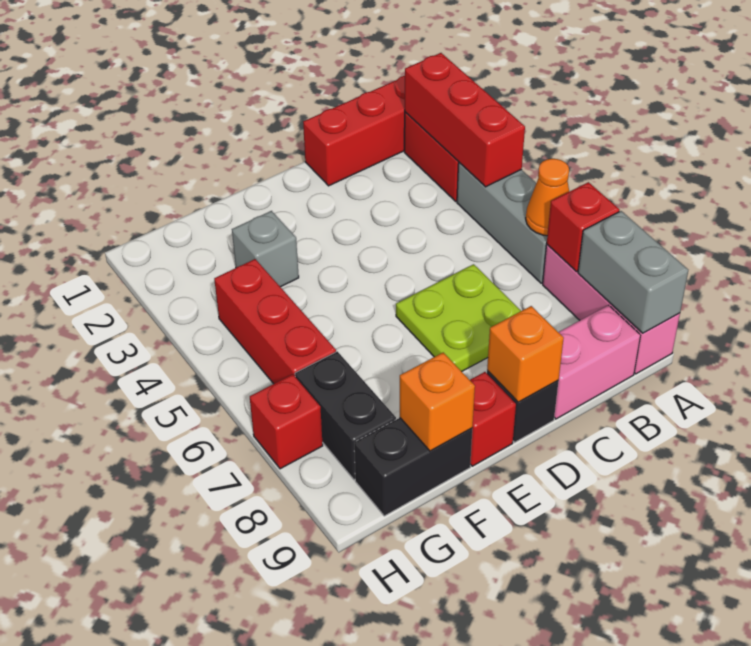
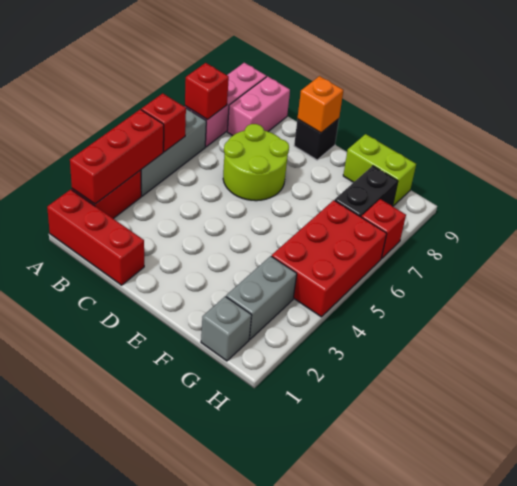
orange 1x1 cone [526,159,569,236] -> none
grey 1x2 brick [578,211,688,333] -> grey 1x2 brick moved to [226,256,297,339]
pink 1x2 brick [554,305,641,419] -> pink 1x2 brick turned to [227,76,290,136]
lime 2x2 plate [396,264,521,371] -> lime 2x2 round brick [223,124,289,201]
red 1x1 brick [470,372,516,466] -> red 1x1 brick moved to [141,93,186,152]
grey 1x1 brick [232,211,299,287] -> grey 1x1 brick moved to [201,296,252,361]
black 1x2 brick [354,418,472,516] -> lime 1x2 brick [343,134,416,206]
orange 1x1 brick [400,353,475,451] -> none
red 1x3 brick [214,259,336,384] -> red 2x3 brick [272,200,387,317]

